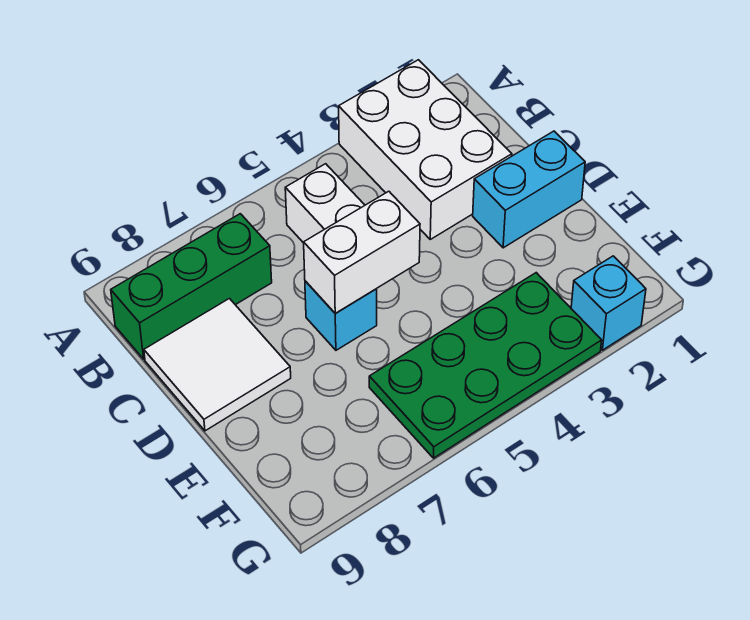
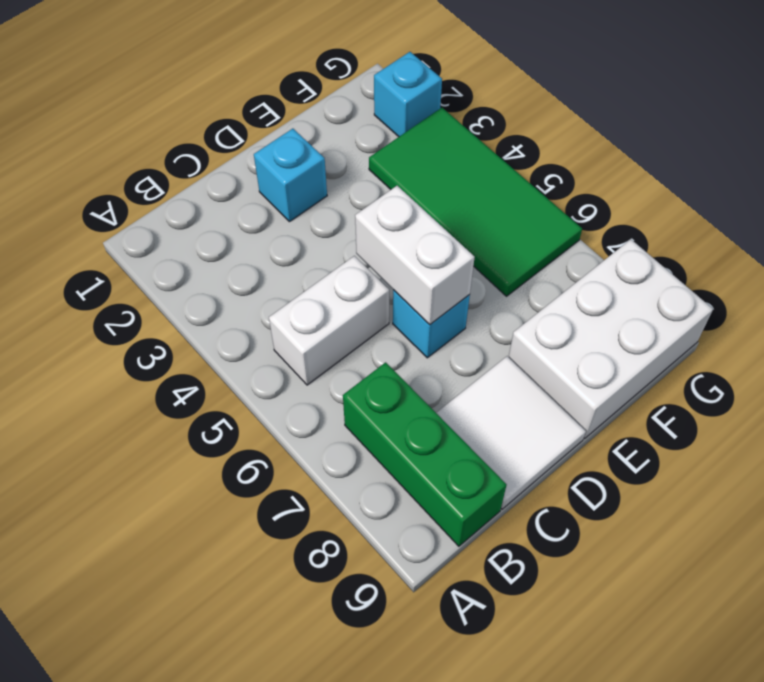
white 2x3 brick [339,60,512,239] -> white 2x3 brick moved to [509,239,713,439]
cyan 1x2 brick [473,131,585,248] -> cyan 1x1 brick [254,129,327,222]
green 2x4 plate [369,273,602,458] -> green 2x4 tile [369,108,582,296]

